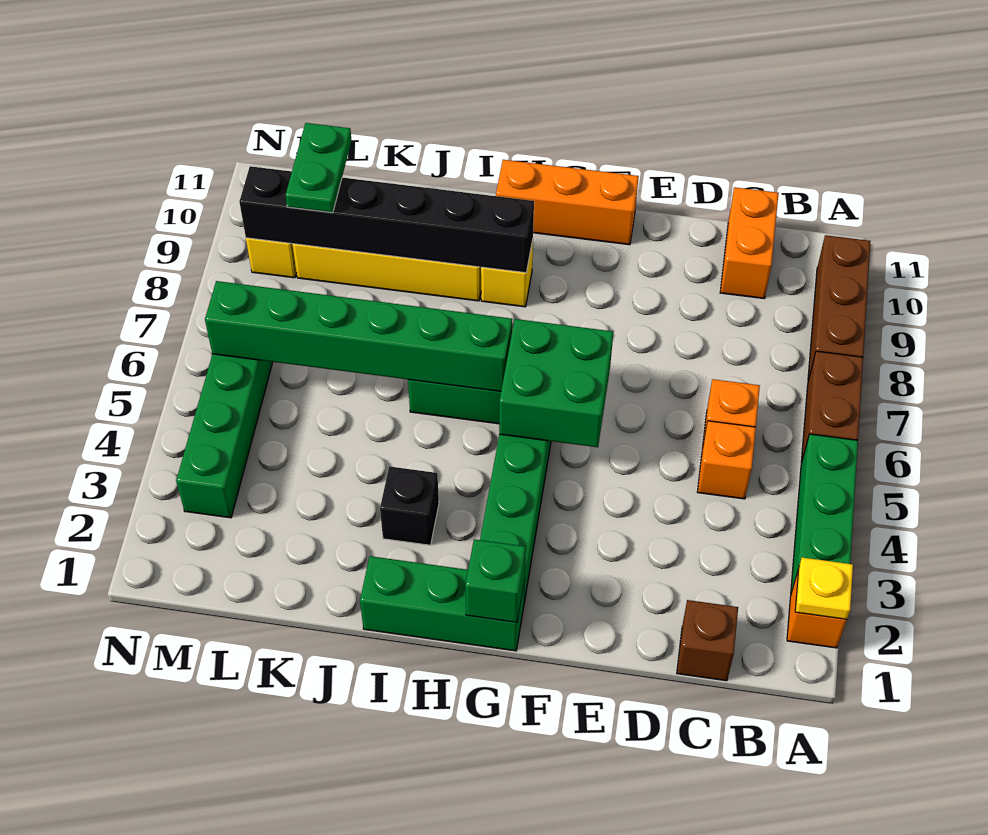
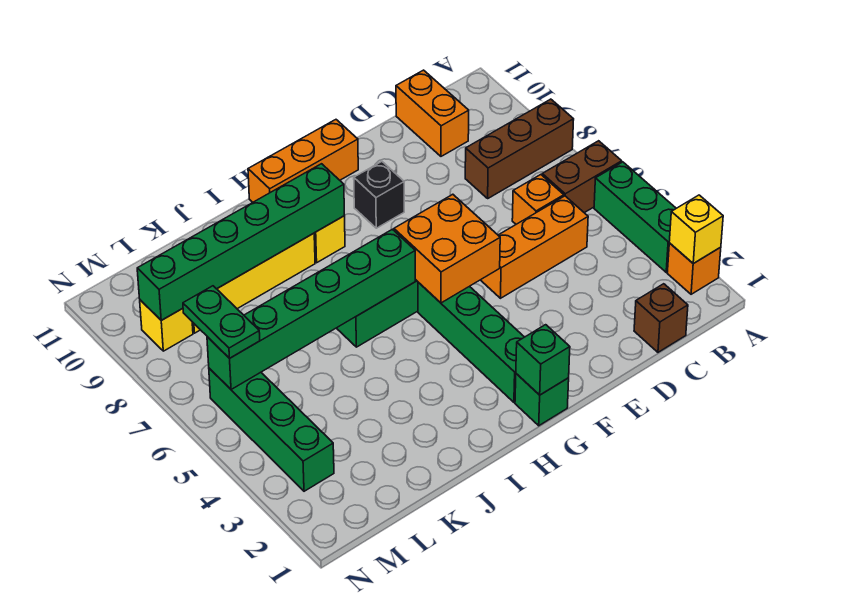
yellow 1x1 plate [795,558,853,619] -> yellow 1x1 brick [669,195,723,264]
brown 1x2 brick [801,351,863,463] -> brown 1x2 brick turned to [542,141,622,213]
brown 1x3 brick [808,235,870,380] -> brown 1x3 brick turned to [465,99,574,198]
orange 1x1 brick [698,421,756,499] -> orange 1x3 brick [481,196,588,298]
green 2x2 brick [499,319,613,447] -> orange 2x2 brick [394,194,500,303]
green 1x3 brick [360,556,525,651] -> green 1x1 brick [515,374,569,426]
black 1x6 brick [239,166,534,273] -> green 1x6 brick [137,164,344,320]
black 1x1 brick [380,466,439,545] -> black 1x1 brick moved to [354,162,404,228]
green 1x2 plate [285,123,352,213] -> green 1x2 plate moved to [183,286,260,358]

